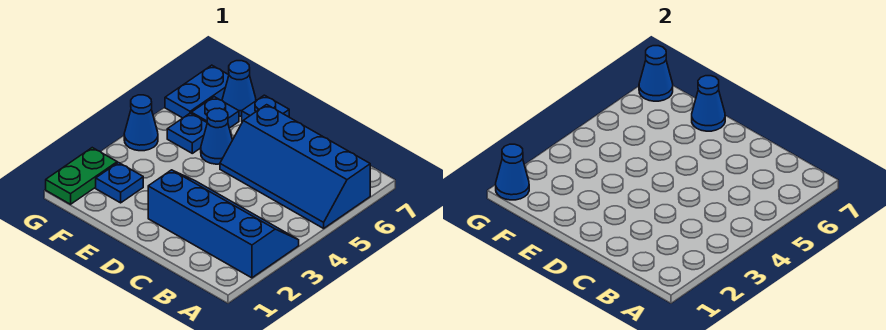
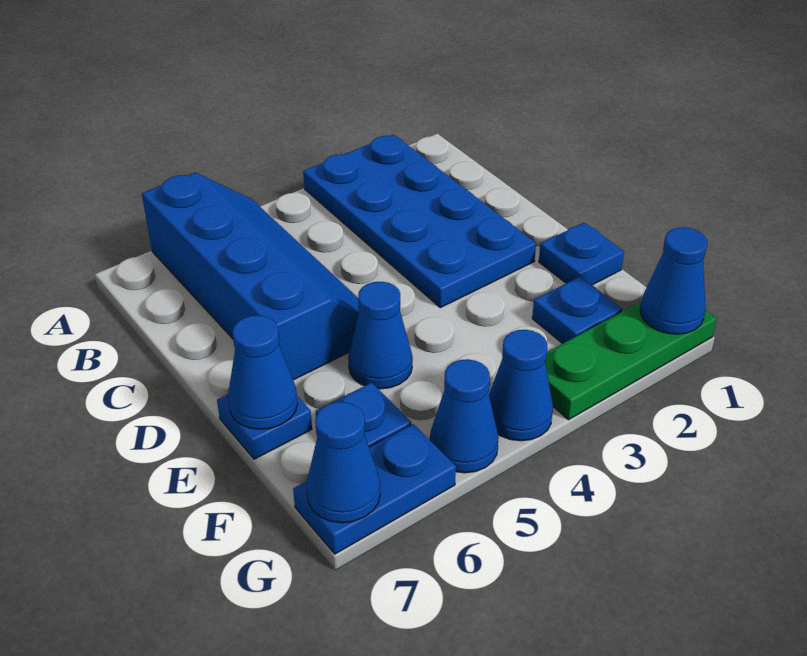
blue 2x4 slope [148,170,299,278] -> blue 2x4 plate [303,135,536,308]
blue 1x1 plate [167,113,207,153] -> blue 1x1 plate moved to [539,223,624,285]
blue 1x1 cone [222,61,256,116] -> blue 1x1 cone moved to [430,359,499,473]
green 1x2 plate [46,148,117,204] -> green 1x3 plate [545,302,717,420]

